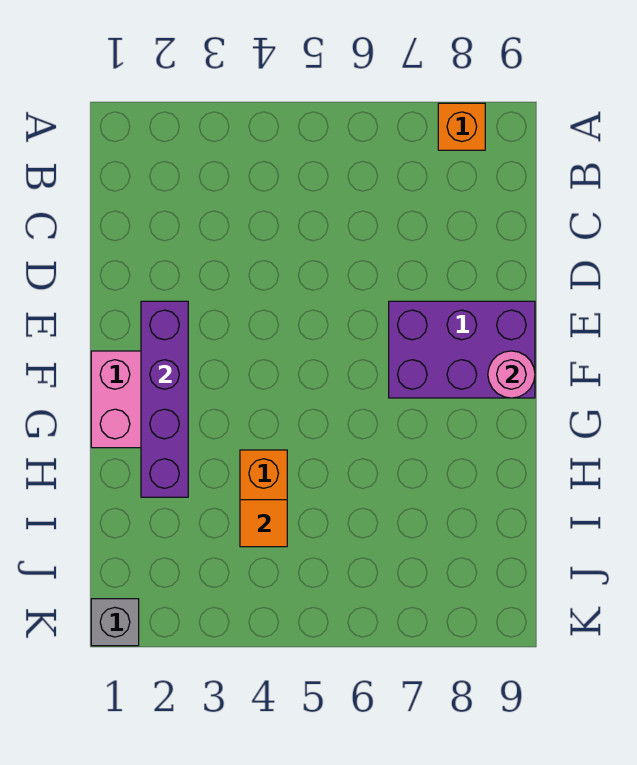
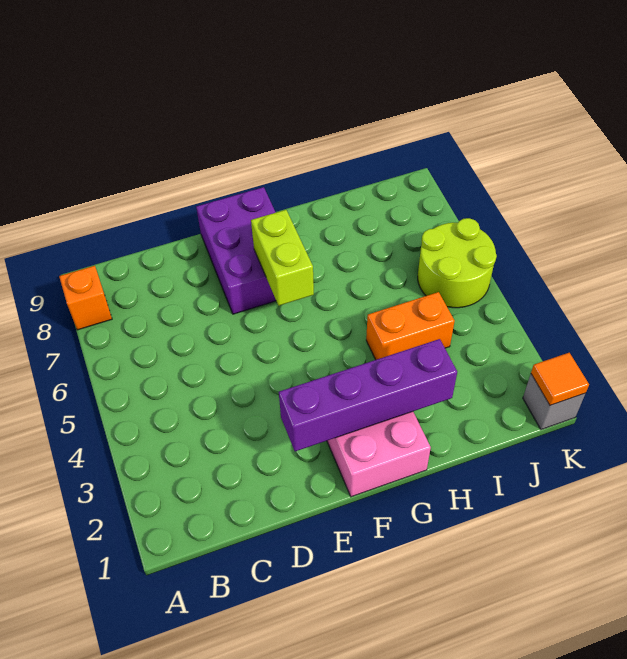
none -> lime 1x2 brick [251,210,314,306]
pink 1x1 round brick [488,351,535,398] -> none
orange 1x1 tile [240,500,287,547] -> orange 1x1 tile moved to [531,353,589,405]
none -> lime 2x2 round brick [418,218,497,308]

